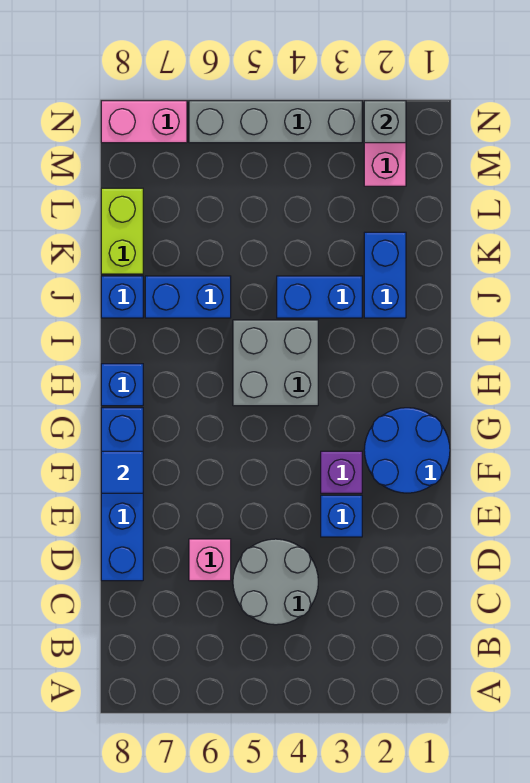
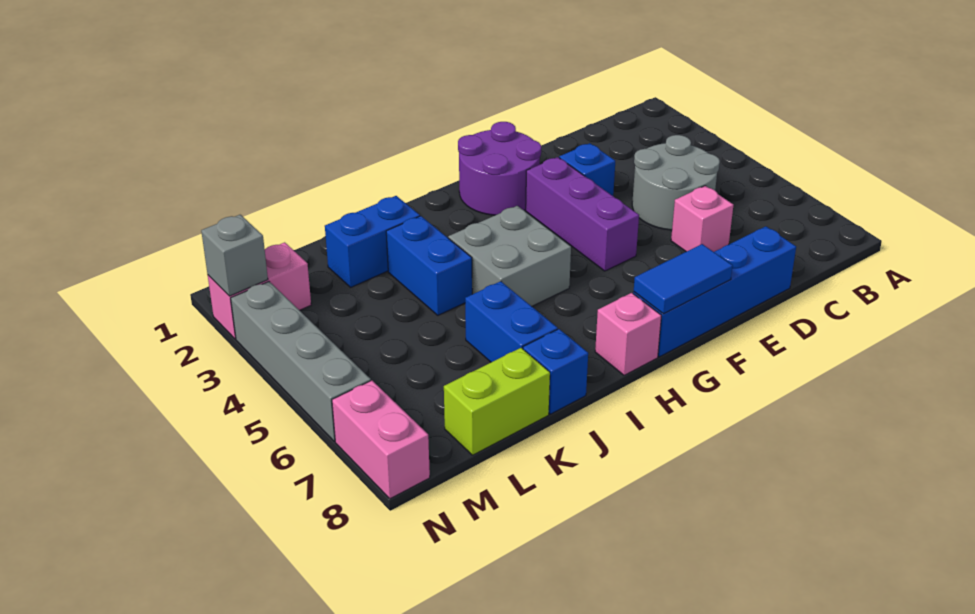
blue 2x2 round brick [364,408,450,493] -> purple 2x2 round brick [458,122,541,215]
purple 1x1 brick [321,451,362,493] -> purple 1x3 brick [526,157,639,271]
blue 1x1 tile [101,451,143,493] -> blue 1x2 tile [634,244,732,314]
blue 1x1 brick [101,364,143,406] -> pink 1x1 brick [595,293,661,375]

